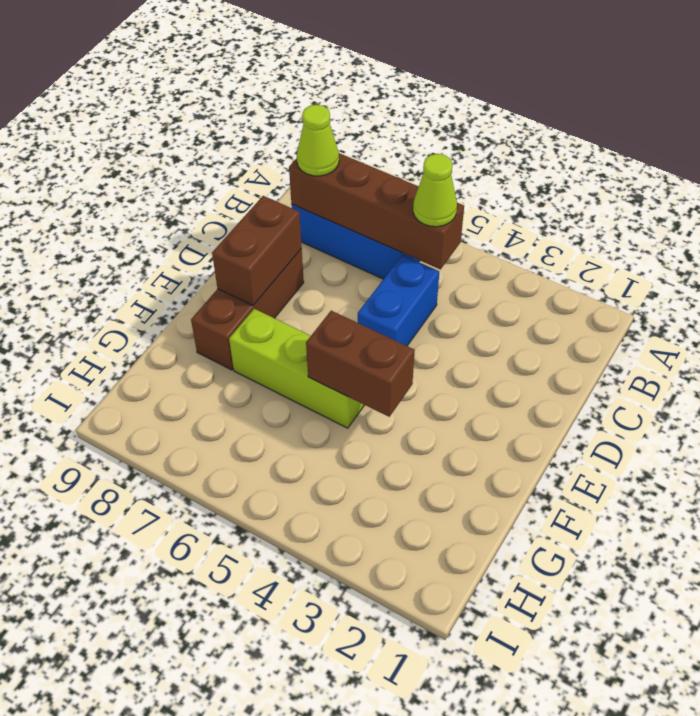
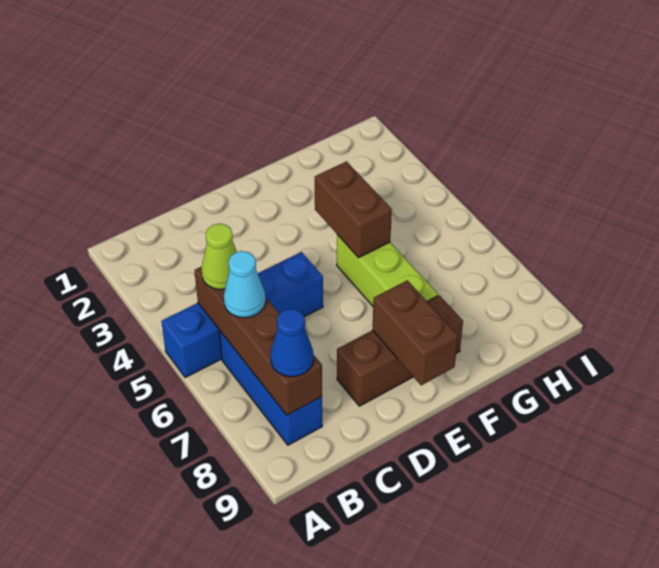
none -> cyan 1x1 cone [224,251,266,318]
lime 1x1 cone [297,105,339,176] -> blue 1x1 cone [270,309,314,377]
blue 1x2 brick [358,255,439,346] -> blue 1x4 brick [161,252,323,378]
brown 1x2 brick [212,196,302,306] -> brown 1x2 brick turned to [372,280,458,385]

